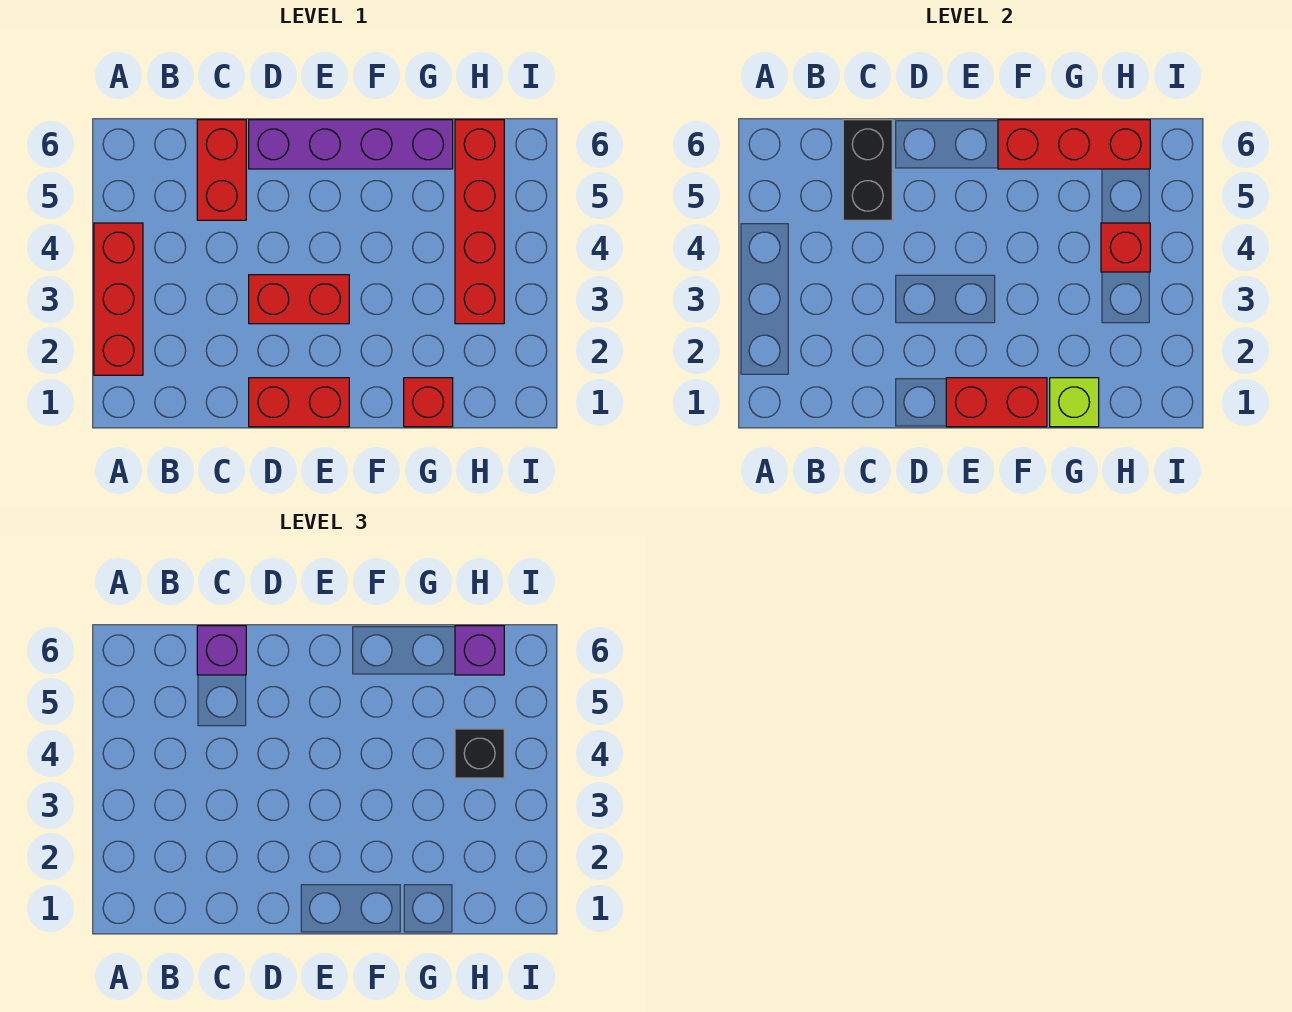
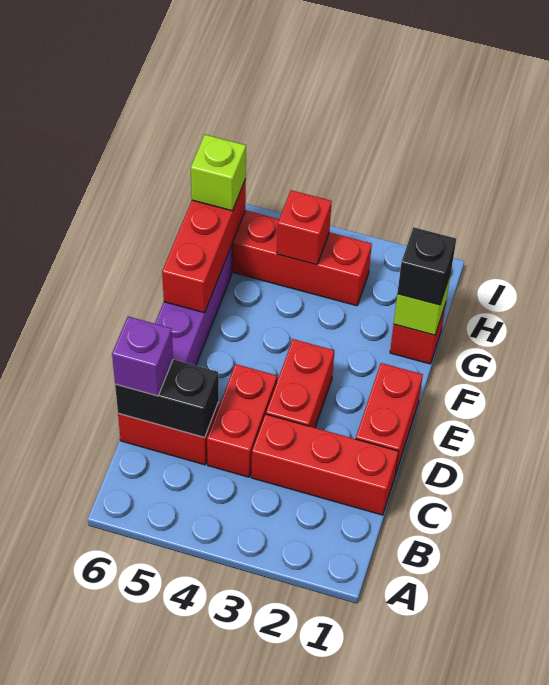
red 1x3 brick [94,223,143,375] -> red 1x3 brick moved to [251,414,399,515]
red 1x2 brick [946,378,1047,427] -> red 1x2 brick moved to [207,364,277,477]
black 1x1 brick [455,729,504,778] -> black 1x1 brick moved to [397,227,456,305]
purple 1x1 brick [455,626,504,675] -> lime 1x1 brick [191,135,246,211]

